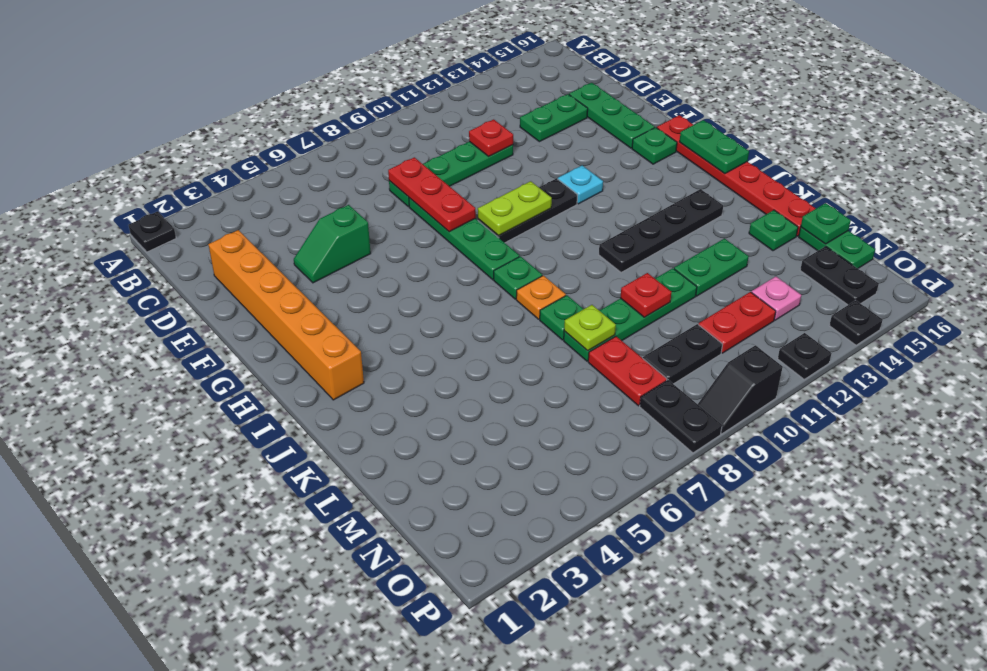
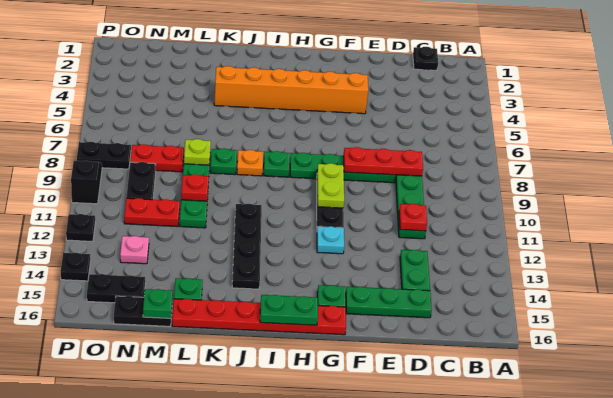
black 1x1 plate [128,211,176,252] -> black 1x1 plate moved to [413,47,438,70]
orange 1x6 brick [208,230,364,400] -> orange 1x6 brick moved to [214,66,368,114]
green 1x2 slope [294,205,371,283] -> none
green 1x2 plate [674,238,749,296] -> none
green 1x2 plate [799,227,875,268] -> black 1x2 plate [114,296,172,326]
red 1x2 plate [698,292,776,353] -> red 1x2 plate turned to [124,198,180,227]

